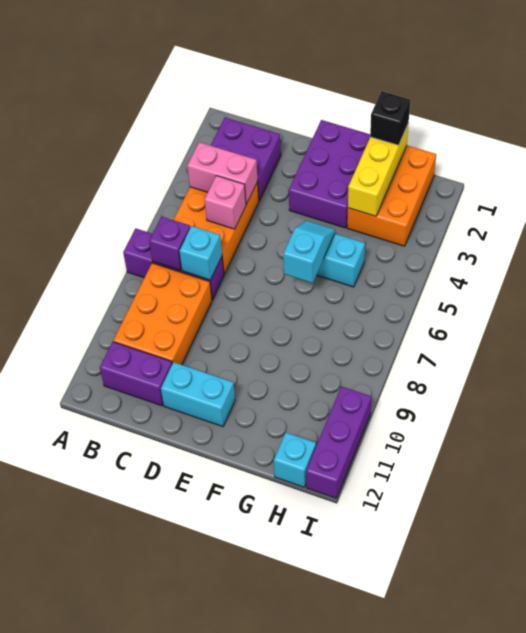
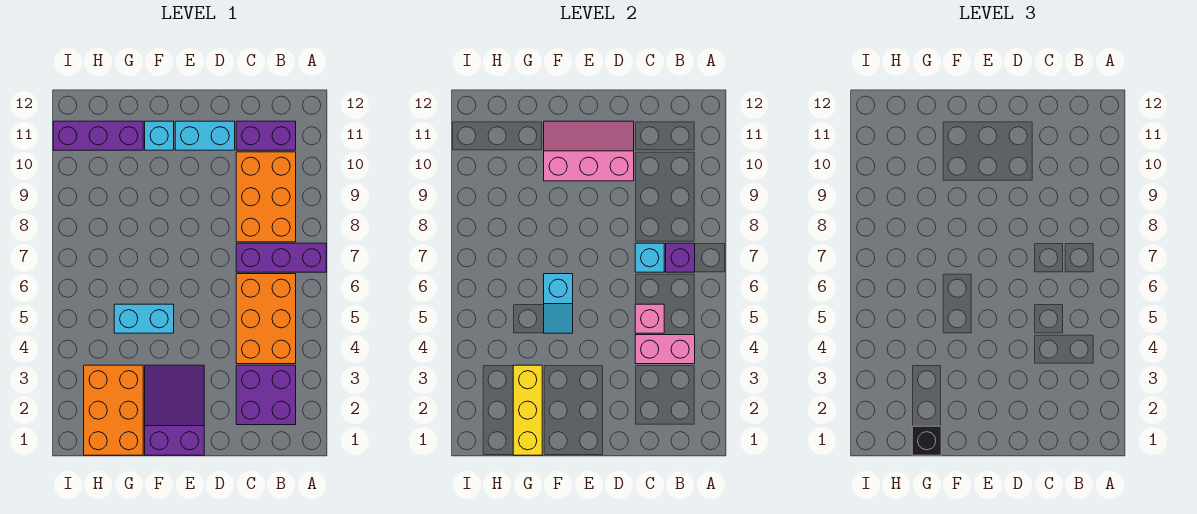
none -> pink 2x3 slope [544,121,634,181]
purple 2x3 brick [289,120,370,228] -> purple 2x3 slope [145,365,204,455]
cyan 1x1 brick [274,432,316,487] -> cyan 1x1 brick moved to [145,121,174,150]
purple 1x3 brick [306,386,371,498] -> purple 1x3 brick turned to [53,121,143,150]

